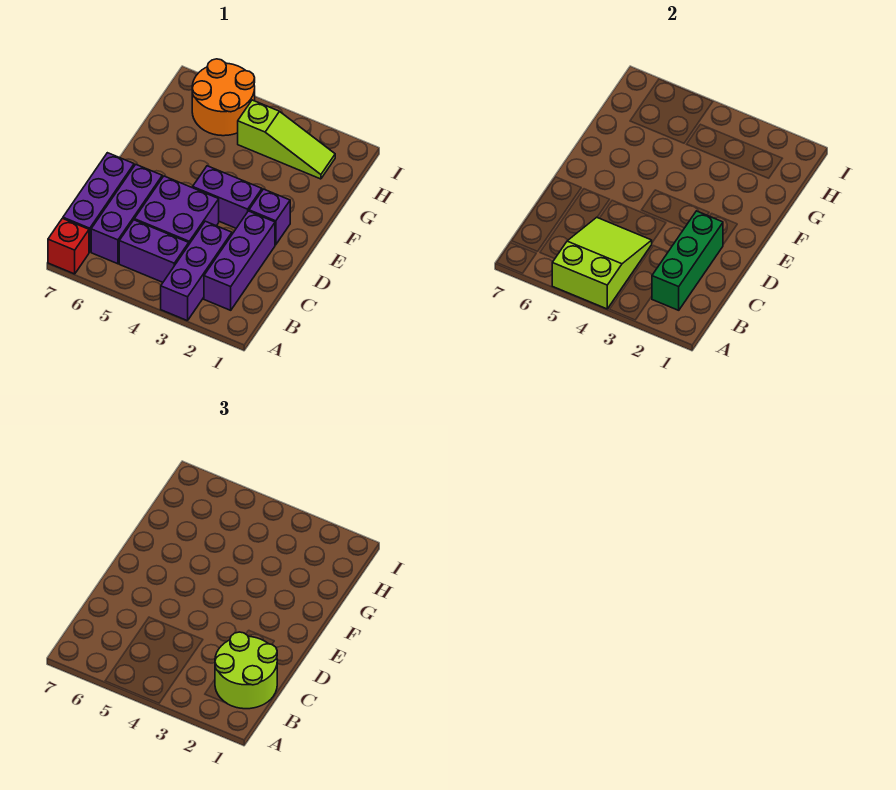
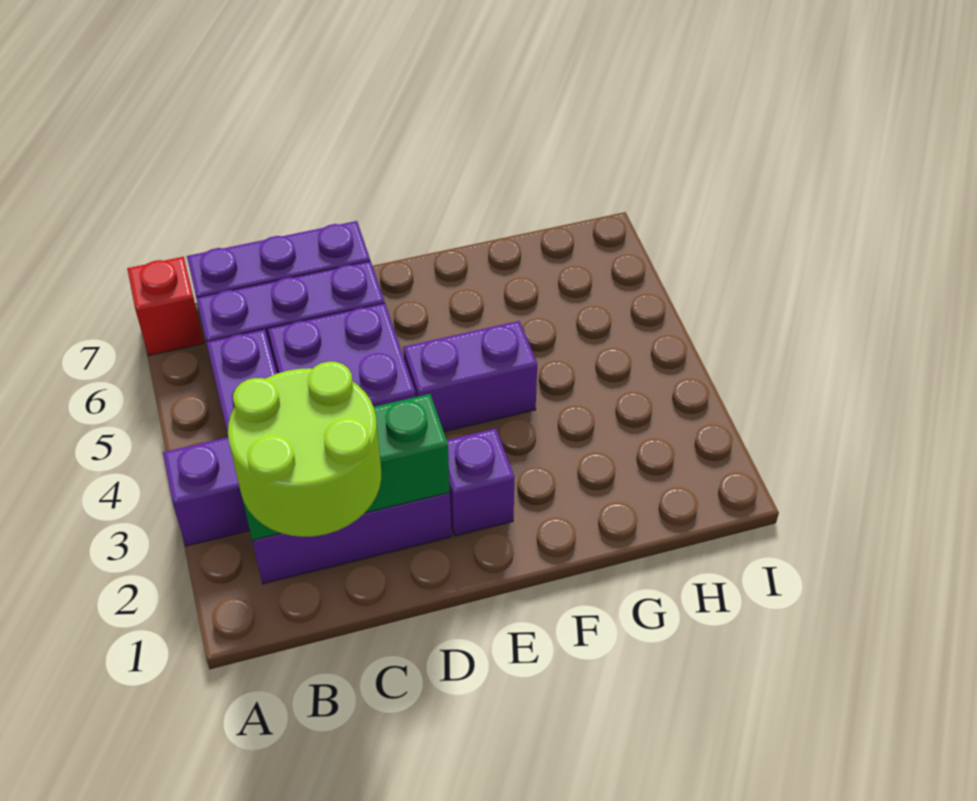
lime 2x3 slope [552,217,652,309] -> none
purple 1x2 brick [193,166,262,228] -> purple 1x2 brick turned to [403,321,537,432]
lime 1x3 slope [238,100,335,179] -> none
orange 2x2 round brick [192,59,255,136] -> none

